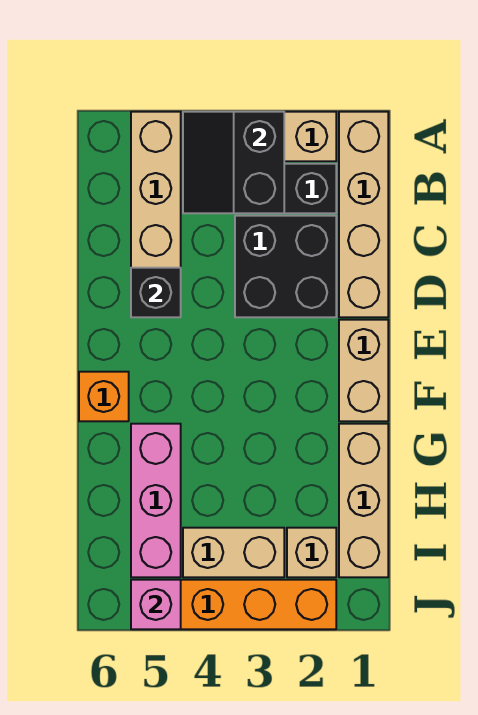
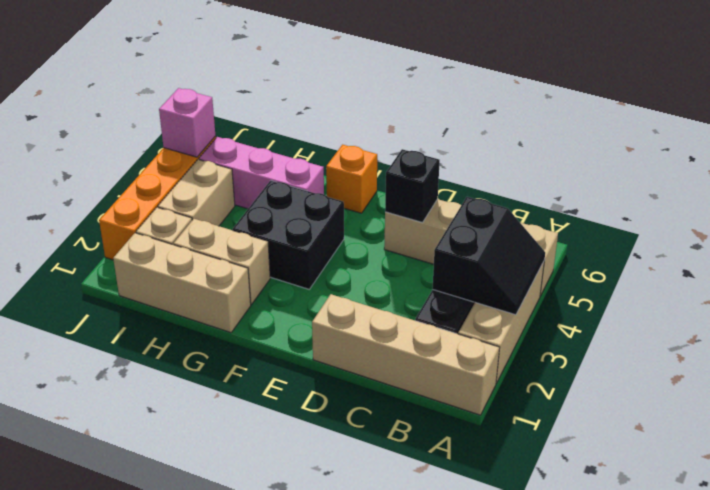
black 2x2 slope [183,112,284,213] -> black 2x2 slope turned to [433,197,545,315]
black 2x2 brick [235,216,336,317] -> black 2x2 brick moved to [233,180,344,289]
tan 1x2 brick [339,320,388,421] -> tan 1x2 brick moved to [174,219,270,304]

